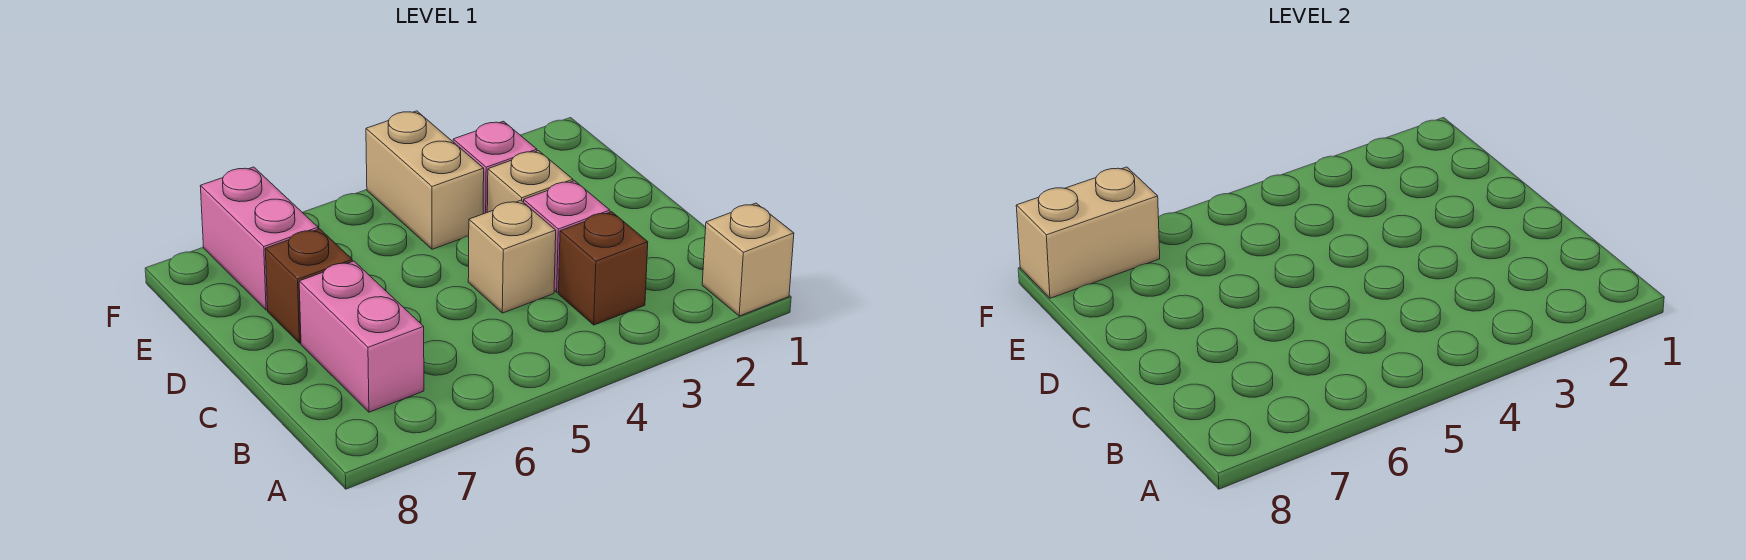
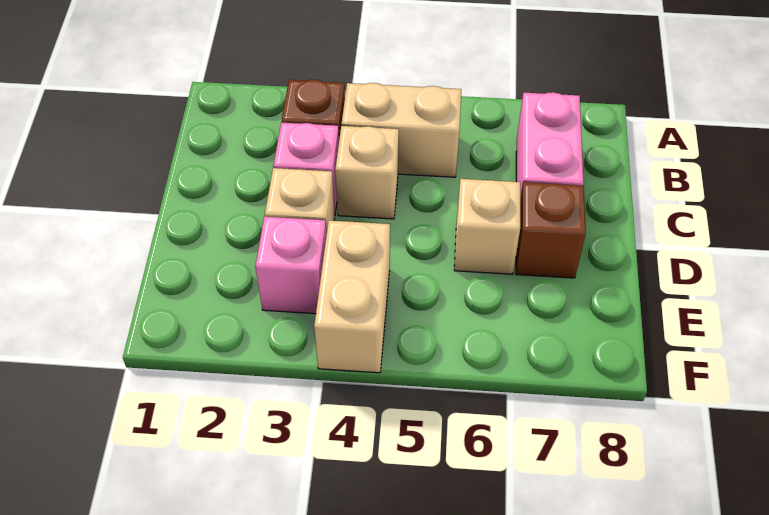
tan 1x1 brick [702,203,794,316] -> tan 1x1 brick moved to [454,179,520,274]
pink 1x2 brick [200,167,318,310] -> none
tan 1x2 brick [1016,167,1160,298] -> tan 1x2 brick moved to [342,83,461,177]

